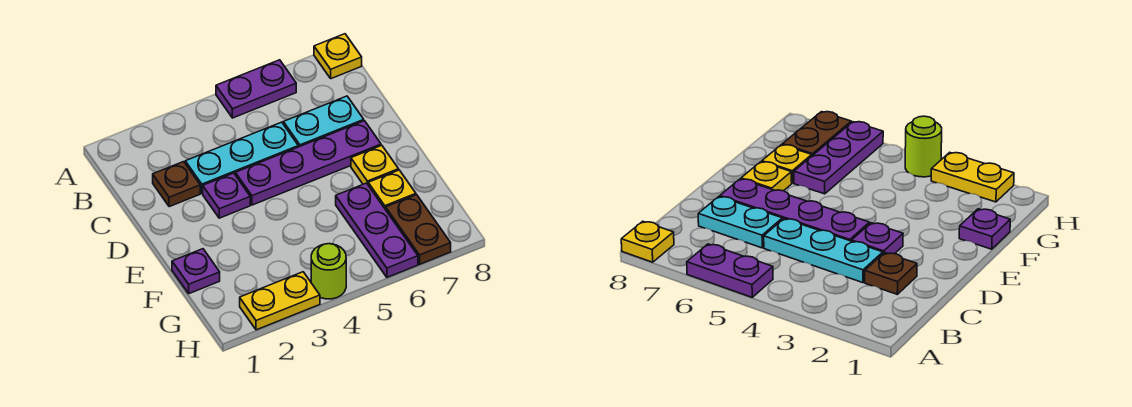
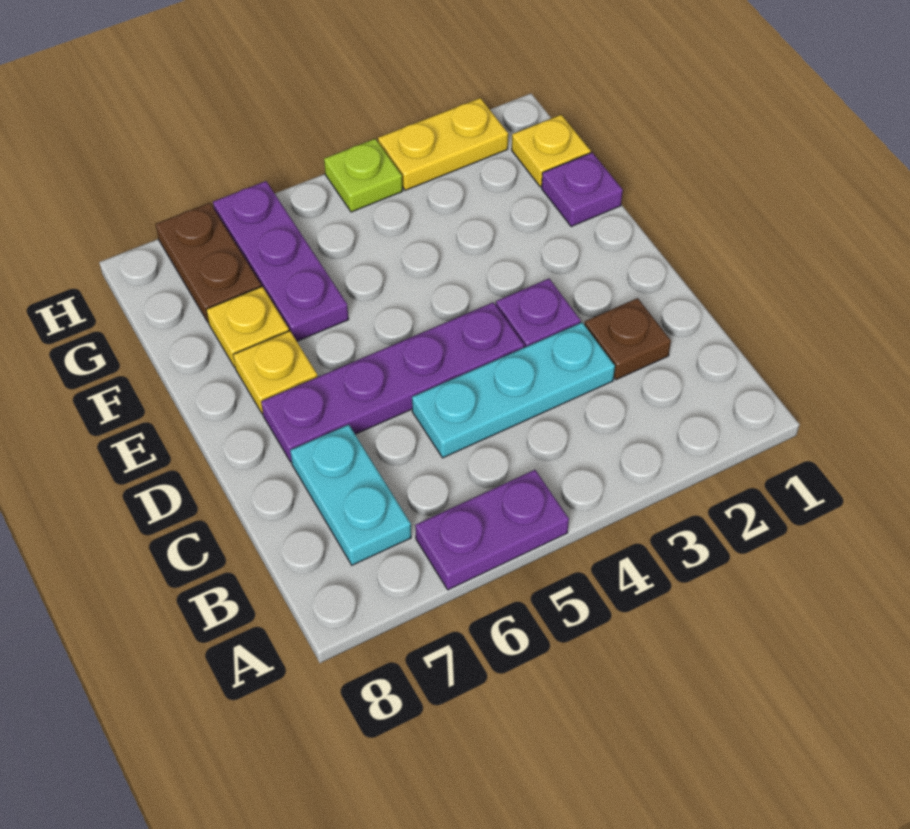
yellow 1x1 plate [314,34,362,79] -> yellow 1x1 plate moved to [512,115,591,187]
cyan 1x2 plate [283,96,364,147] -> cyan 1x2 plate turned to [290,425,411,565]
lime 1x1 round brick [311,244,346,299] -> lime 1x1 plate [324,139,403,212]

